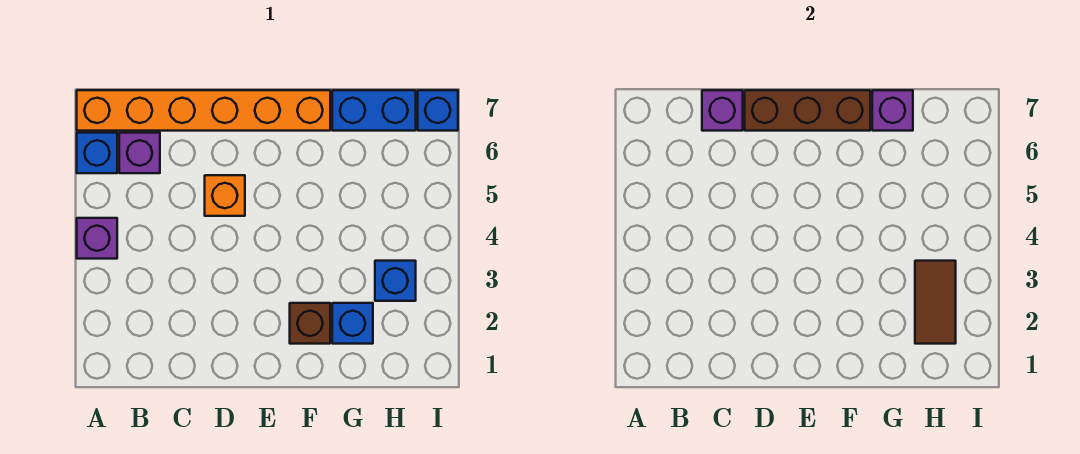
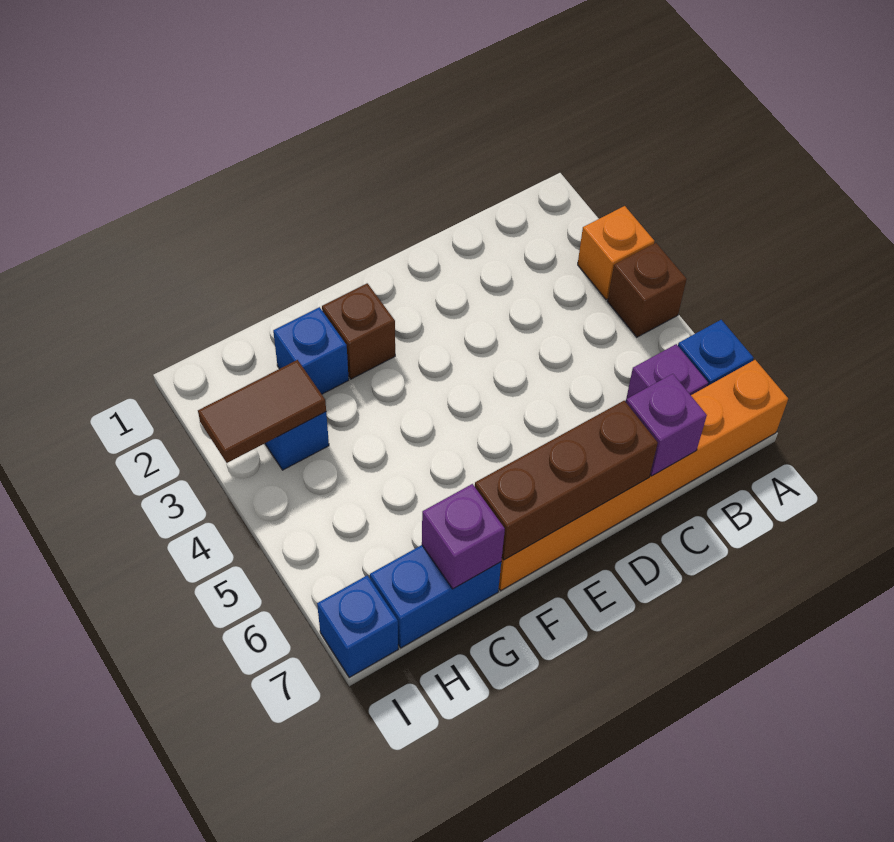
purple 1x1 brick [77,218,117,259] -> brown 1x1 brick [608,243,687,337]
orange 1x1 brick [205,175,245,216] -> orange 1x1 brick moved to [578,206,654,300]
brown 1x2 tile [915,261,956,344] -> brown 1x2 tile turned to [198,360,326,463]

